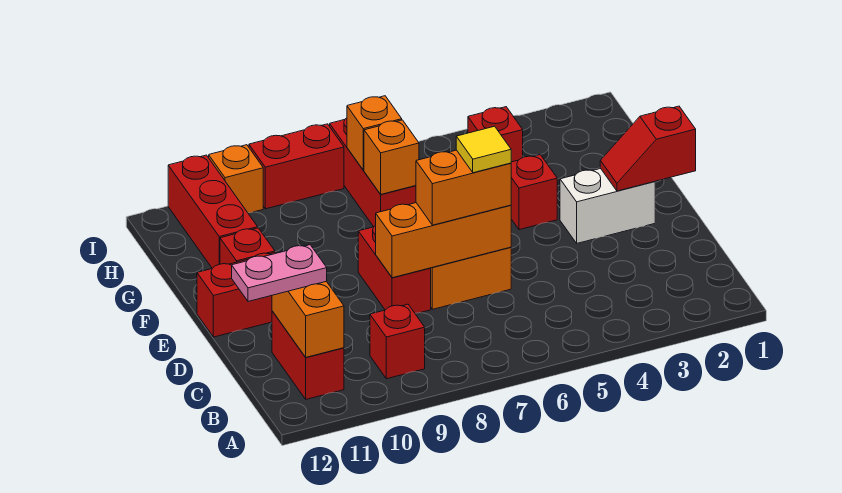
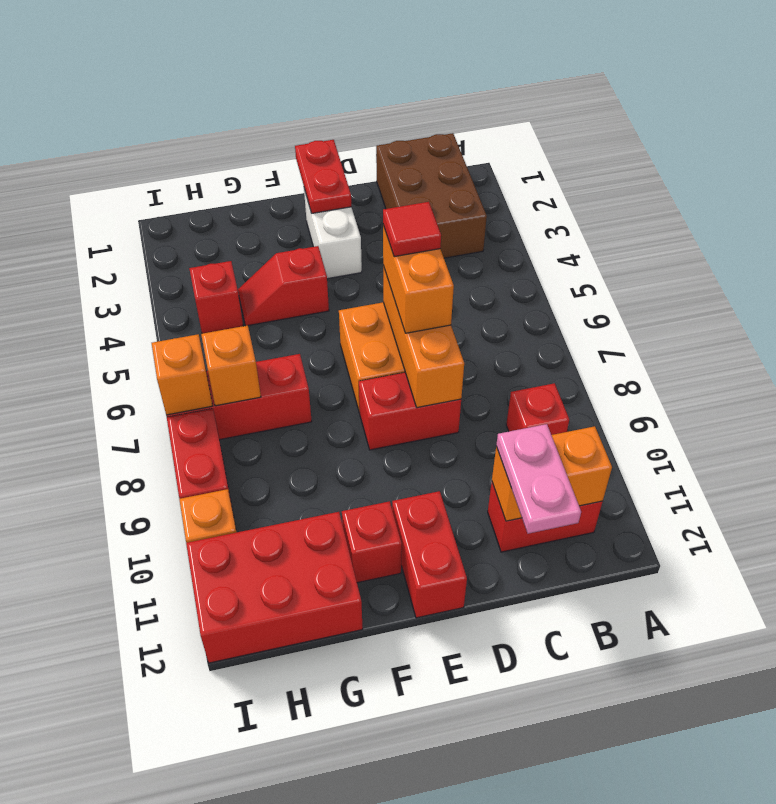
none -> brown 2x3 brick [376,133,487,258]
yellow 1x1 tile [456,126,511,173] -> red 1x1 tile [383,202,441,257]
red 1x2 slope [600,106,696,191] -> red 1x2 plate [295,140,351,213]
orange 1x1 brick [364,120,419,194] -> orange 1x1 brick moved to [152,334,213,415]
red 1x3 brick [168,155,258,268] -> red 2x3 brick [186,512,363,663]

